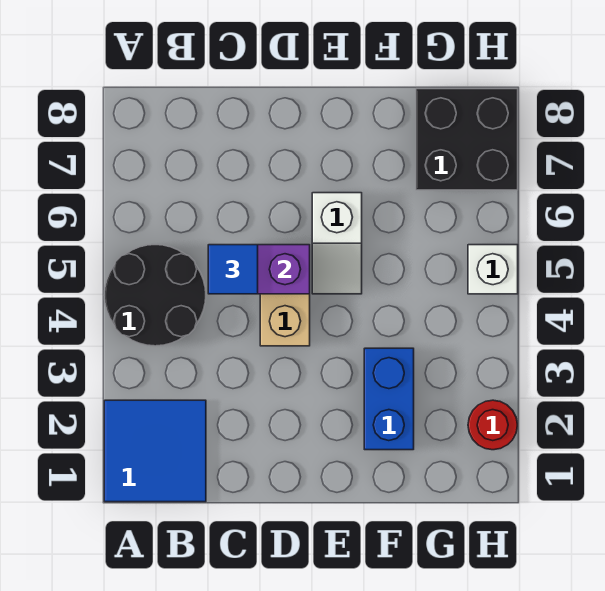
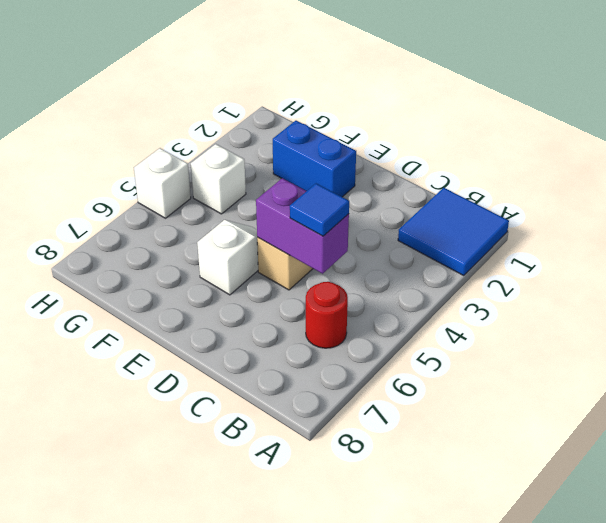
black 2x2 round brick [104,245,206,346] -> none
blue 1x2 brick [364,348,414,450] -> blue 1x2 brick turned to [273,121,356,197]
none -> white 1x1 brick [191,144,246,214]
black 2x2 brick [416,89,518,190] -> none
red 1x1 round brick [468,400,517,450] -> red 1x1 round brick moved to [306,282,348,348]

